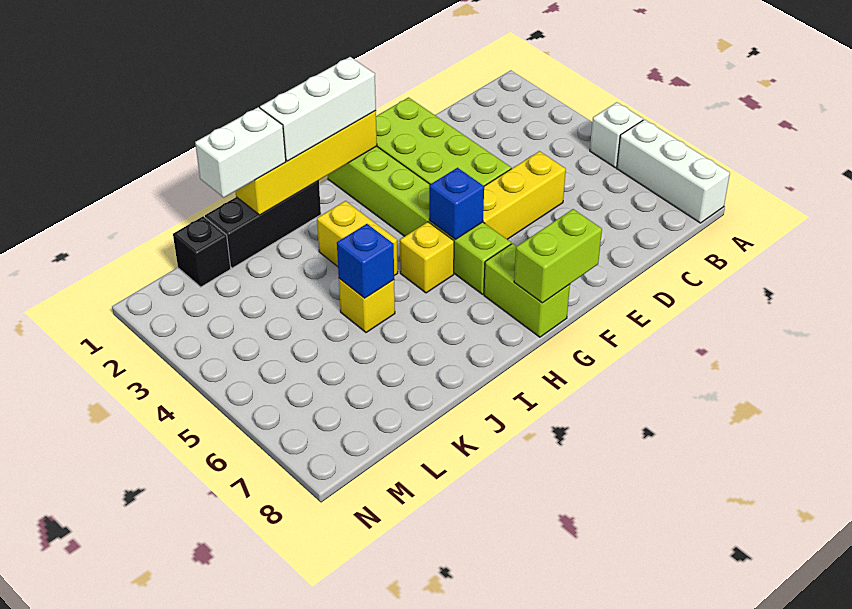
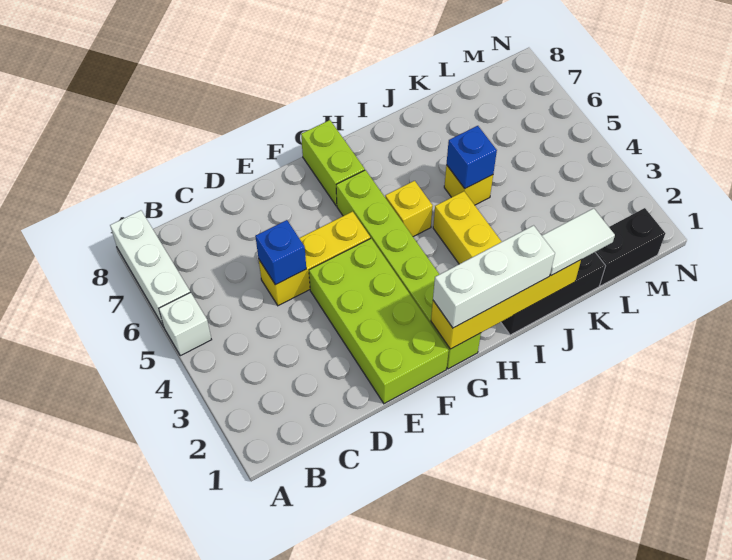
lime 1x2 brick [514,209,602,303] -> none
blue 1x1 brick [429,168,484,239] -> blue 1x1 brick moved to [255,220,306,285]
white 1x2 brick [195,107,286,198] -> white 1x2 tile [542,208,615,275]
black 1x1 brick [173,216,231,287] -> black 1x2 brick [596,208,665,286]

